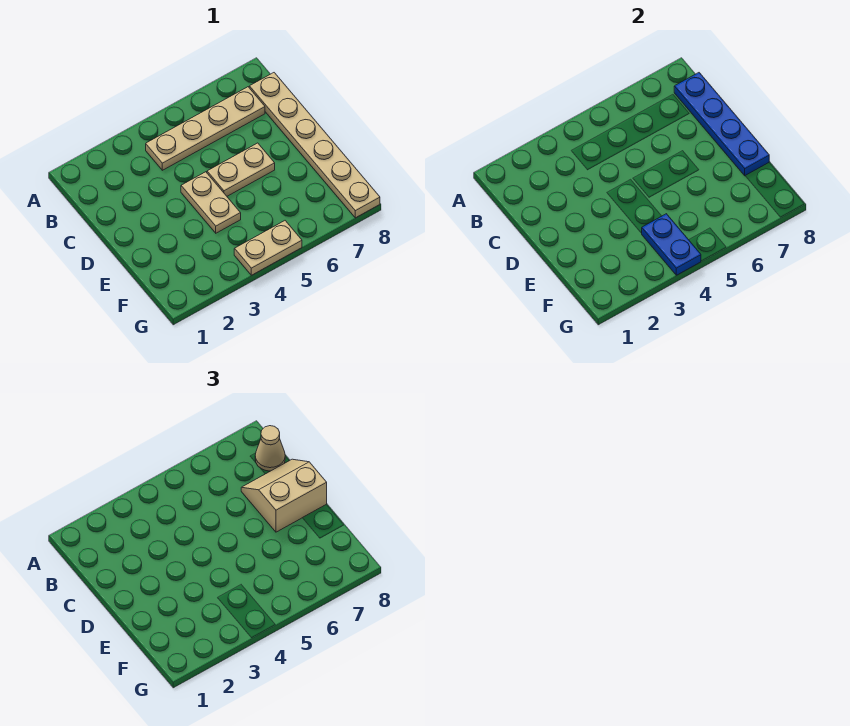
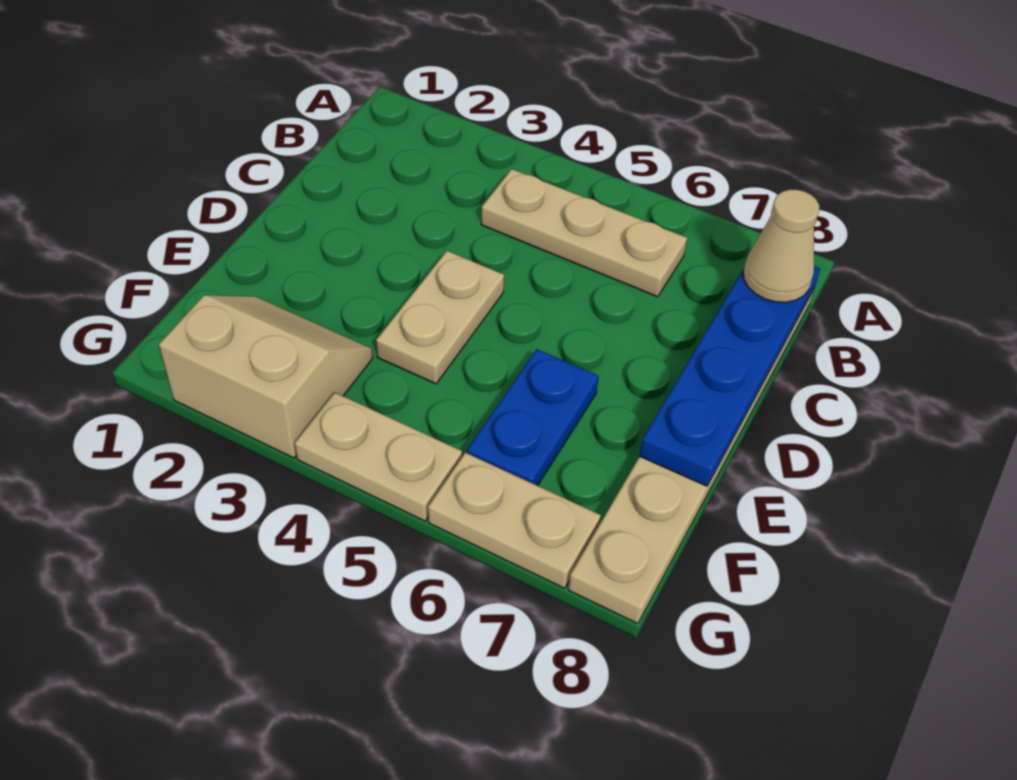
tan 1x4 plate [146,87,265,170] -> tan 1x3 plate [481,169,687,297]
tan 2x2 slope [241,459,327,532] -> tan 2x2 slope moved to [159,295,373,458]
tan 1x2 plate [207,143,275,196] -> tan 1x2 plate moved to [428,453,601,588]
blue 1x2 plate [641,214,701,275] -> blue 1x2 plate moved to [467,349,599,486]

